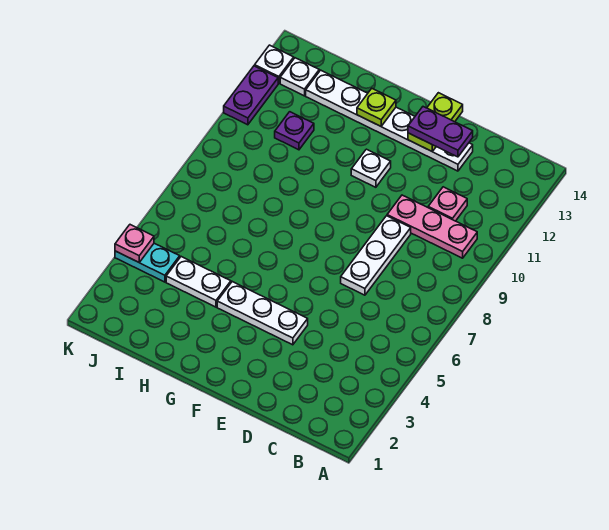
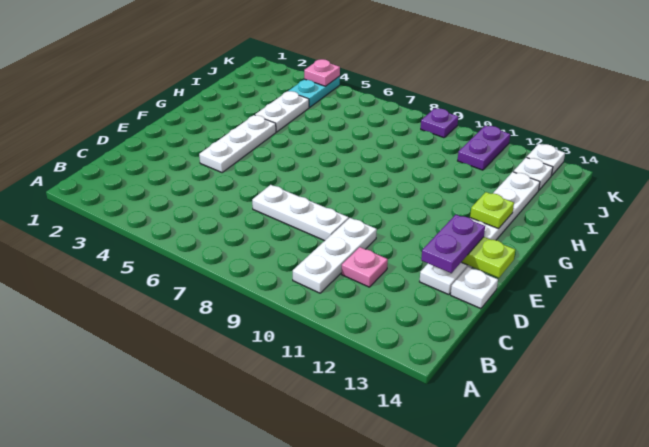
pink 1x3 plate [387,195,477,258] -> white 1x3 plate [293,218,377,293]
white 1x1 plate [351,149,391,187] -> white 1x1 plate moved to [451,267,498,309]
purple 1x1 plate [275,112,314,150] -> purple 1x1 plate moved to [421,108,458,138]
purple 1x2 plate [224,66,278,125] -> purple 1x2 plate turned to [458,126,510,170]

